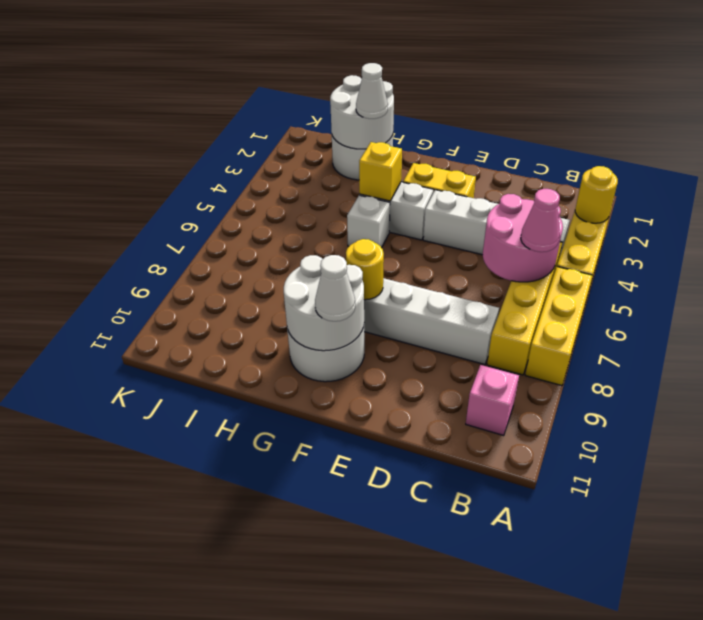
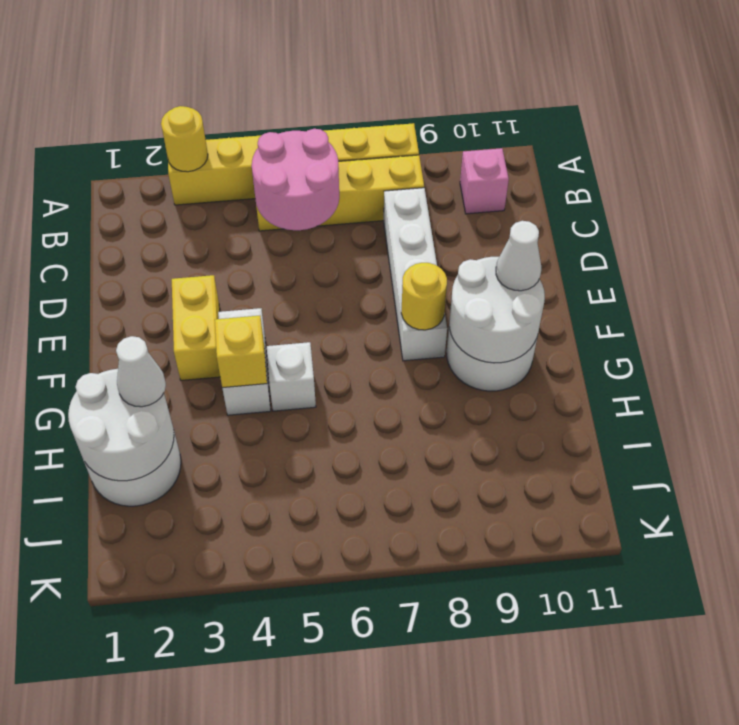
white 1x4 brick [423,190,570,255] -> none
pink 1x1 cone [521,189,560,252] -> none

